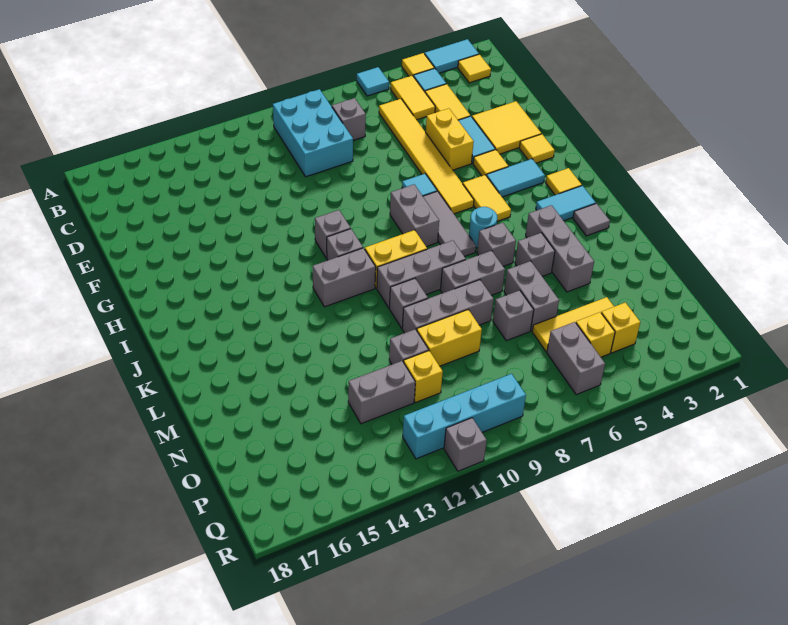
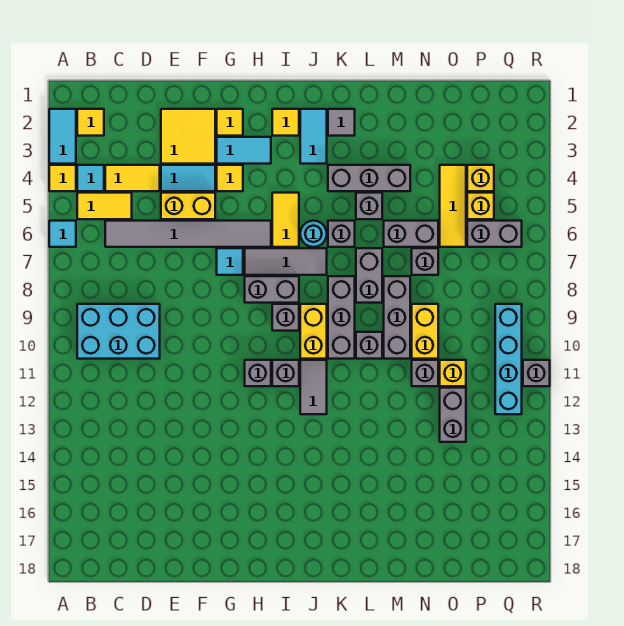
yellow 1x6 tile [379,99,474,214] -> grey 1x6 tile [105,221,271,247]
grey 1x1 brick [332,98,366,140] -> grey 1x1 brick moved to [272,304,299,331]
cyan 1x2 tile [487,159,545,197] -> cyan 1x2 tile turned to [217,137,271,164]
yellow 1x2 tile [463,175,511,221] -> yellow 1x2 tile turned to [272,193,299,247]
grey 1x2 brick [313,248,376,307] -> grey 1x2 tile [300,360,327,414]

